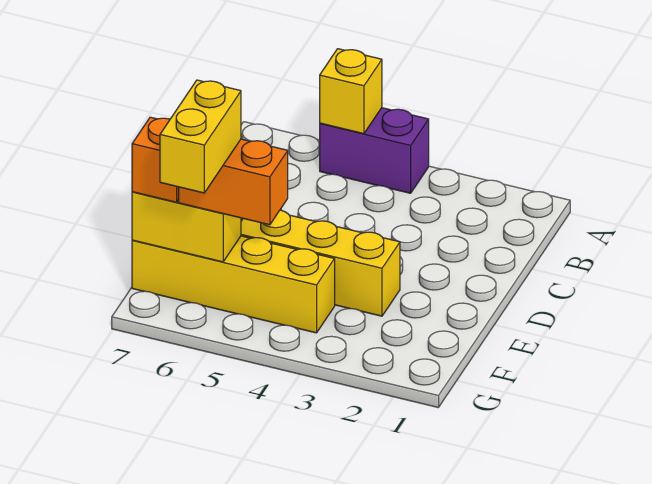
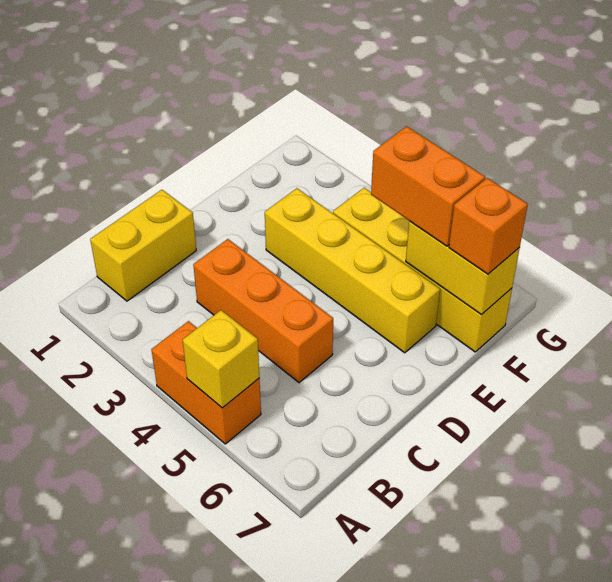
purple 1x2 brick [320,108,429,193] -> orange 1x2 brick [151,321,261,444]
none -> orange 1x3 brick [193,239,333,383]
yellow 1x2 brick [160,80,241,193] -> yellow 1x2 brick moved to [90,190,196,301]

